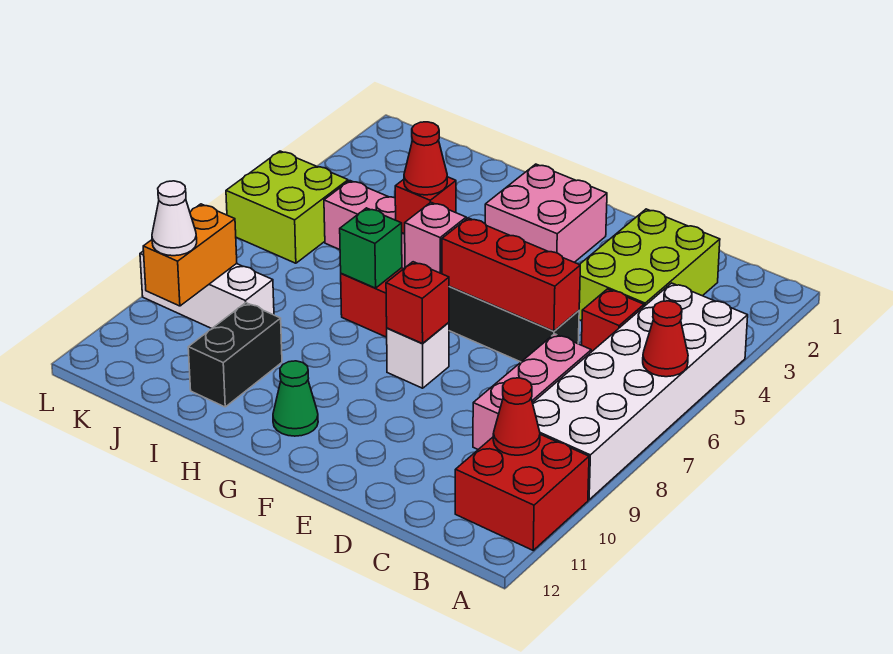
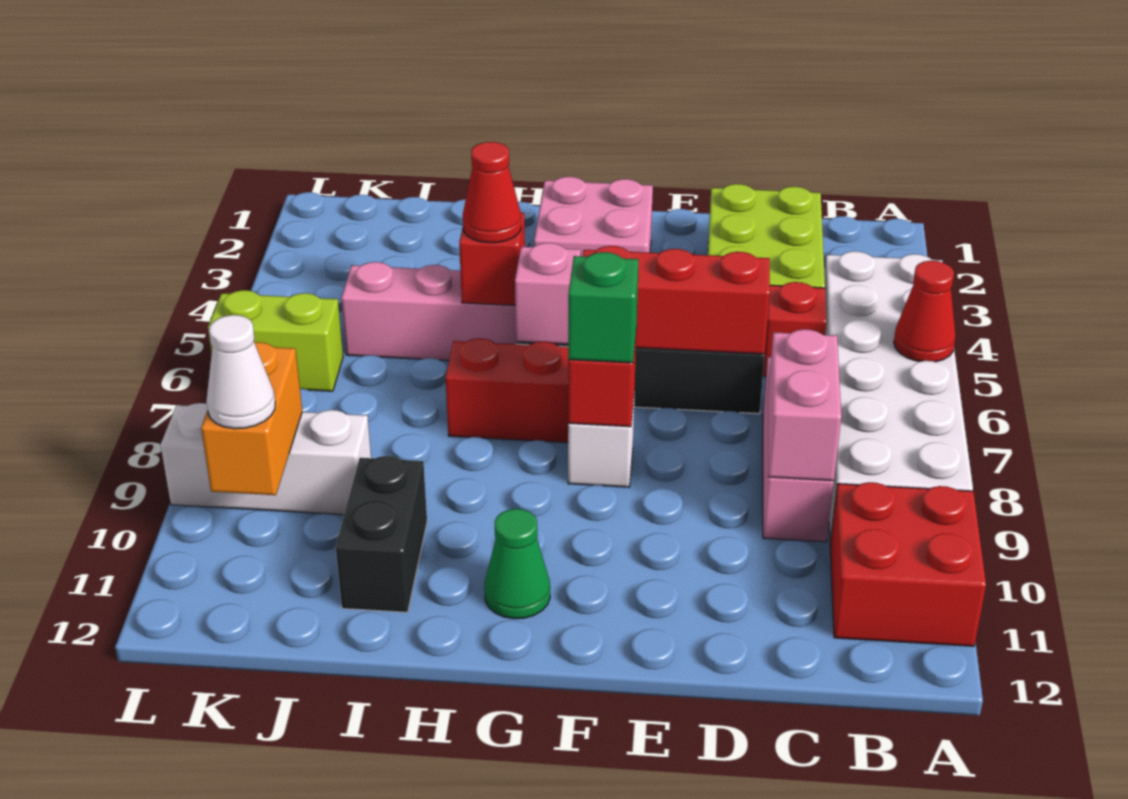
red 1x1 cone [493,378,540,455] -> none
none -> pink 1x2 brick [768,329,841,481]
green 1x1 brick [340,208,402,288] -> green 1x1 brick moved to [568,252,639,363]
lime 2x2 brick [226,151,348,263] -> lime 1x2 brick [208,290,343,391]

